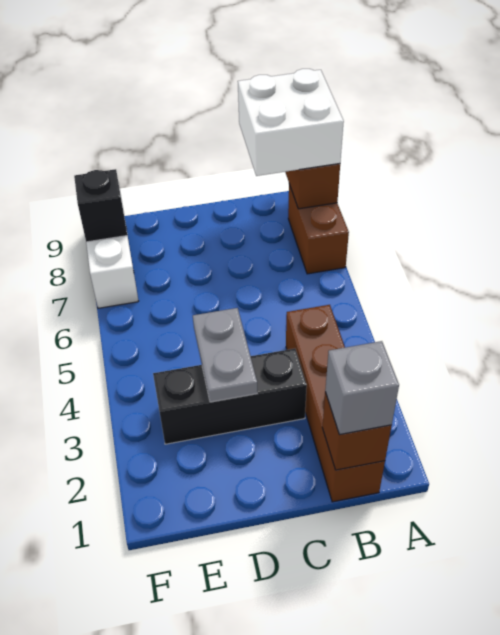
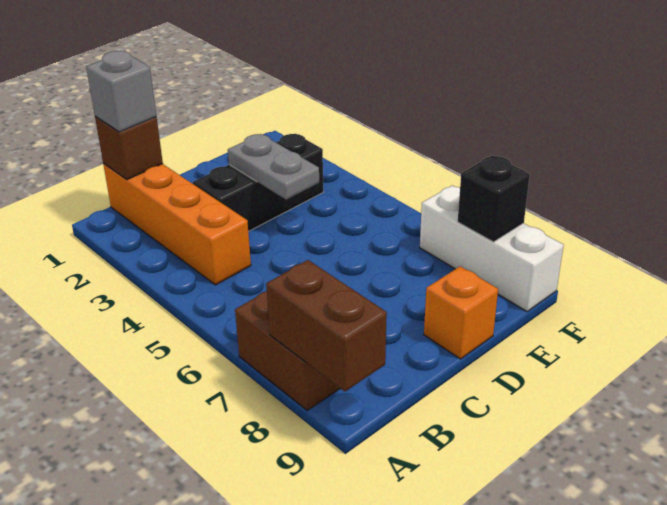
white 2x2 brick [238,69,344,176] -> none
brown 1x4 brick [286,305,385,502] -> orange 1x4 brick [103,164,251,285]
none -> orange 1x1 brick [424,266,498,359]

